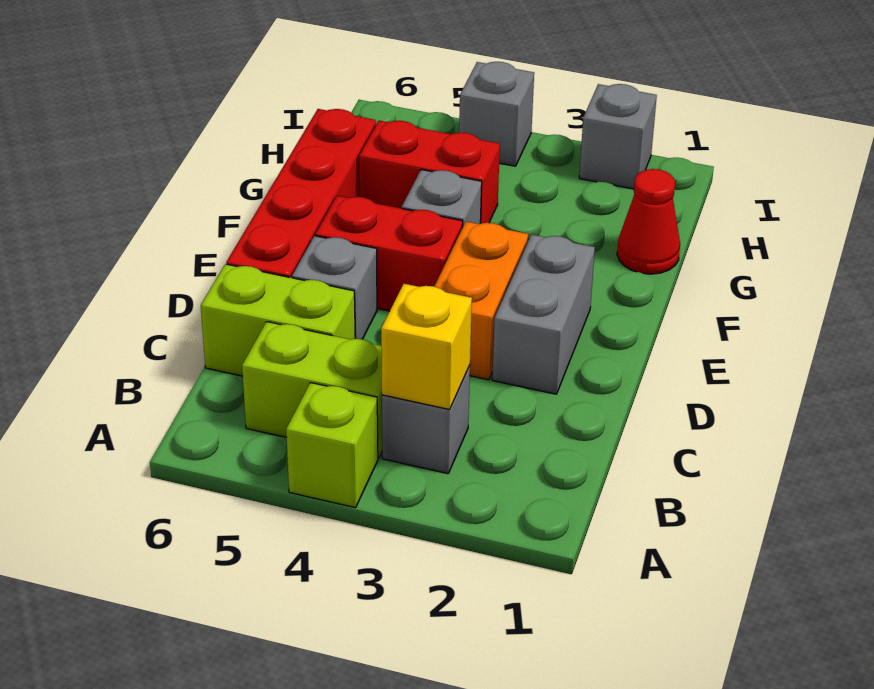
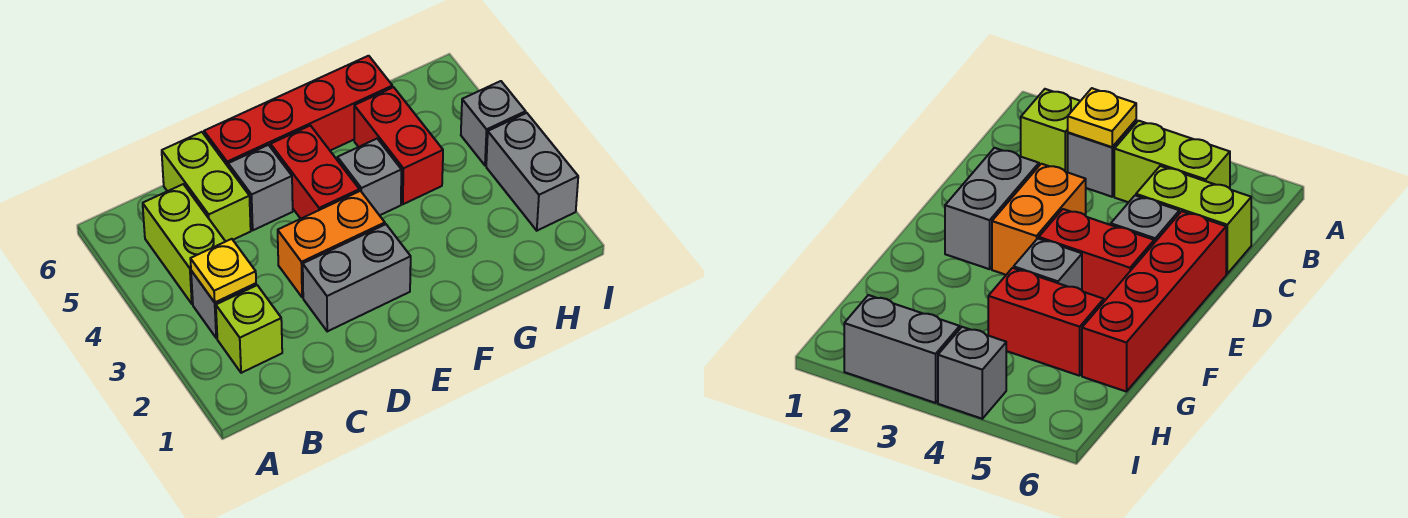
lime 1x1 brick [286,383,378,508] -> lime 1x1 brick moved to [216,285,282,373]
yellow 1x1 brick [381,284,472,410] -> yellow 1x1 plate [190,239,256,302]
red 1x1 cone [617,169,680,274] -> none
grey 1x1 brick [579,84,657,189] -> grey 1x2 brick [486,113,578,231]

